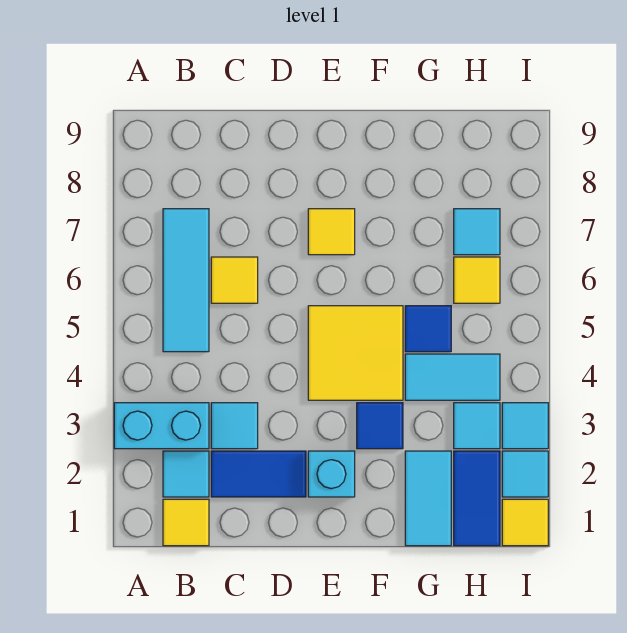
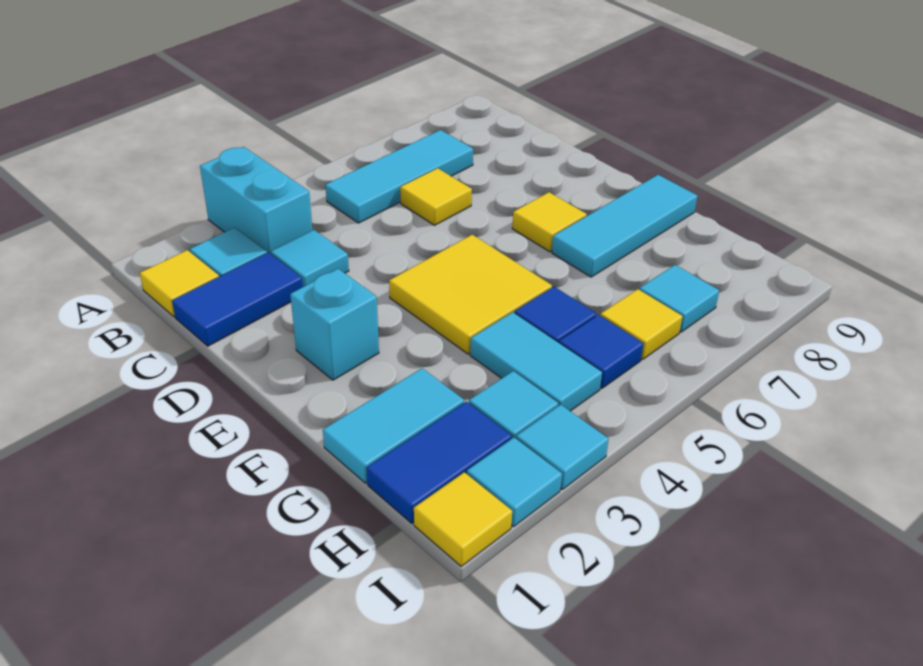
blue 1x2 tile [211,451,306,497] -> blue 1x2 tile turned to [172,253,303,346]
blue 1x1 tile [357,403,403,449] -> blue 1x1 tile moved to [559,315,643,388]
none -> cyan 1x3 tile [552,175,697,277]

